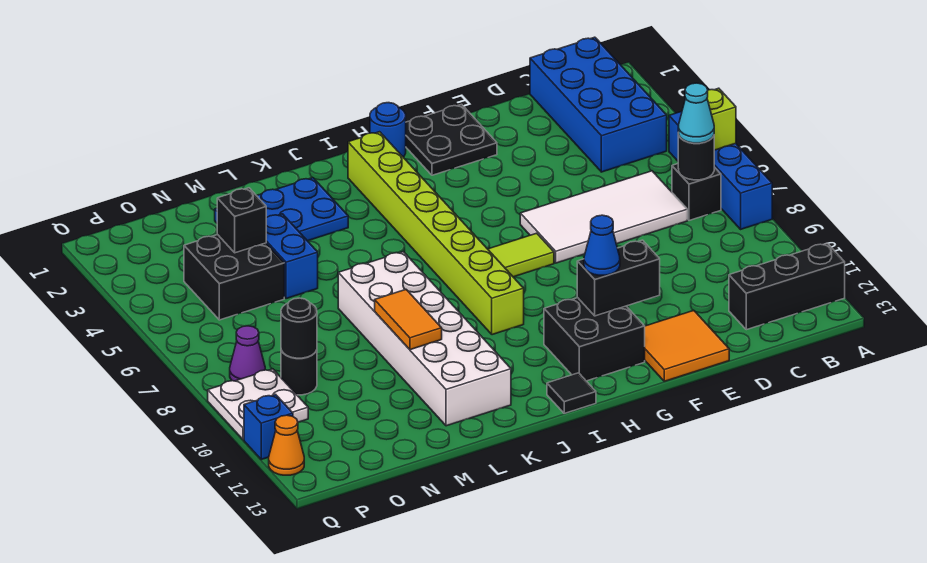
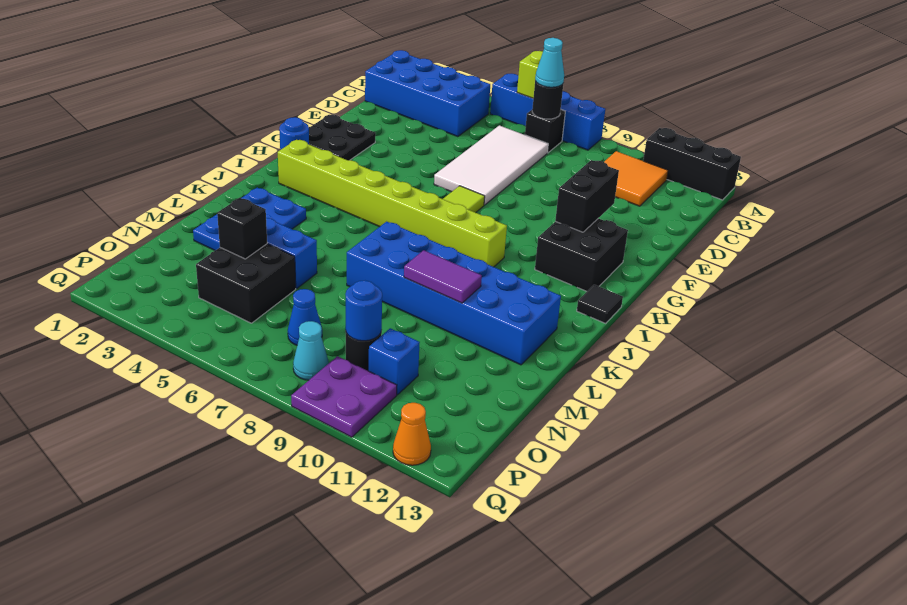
black 1x3 brick [729,243,845,330] -> black 1x3 brick turned to [643,128,741,200]
orange 2x2 tile [645,310,729,381] -> orange 2x2 tile moved to [604,151,668,206]
blue 1x1 cone [584,215,620,275] -> blue 1x1 cone moved to [288,289,322,345]
white 2x6 brick [338,252,511,426] -> blue 2x6 brick [347,222,561,365]
orange 1x2 tile [375,290,442,350] -> purple 1x2 tile [404,250,482,303]
black 1x1 round brick [281,298,317,358] -> blue 1x1 round brick [346,281,382,341]
purple 1x1 cone [230,326,265,381] -> cyan 1x1 cone [293,321,329,380]
white 2x2 plate [208,369,308,440] -> purple 2x2 plate [291,356,397,437]
blue 1x1 brick [244,394,293,459] -> blue 1x1 brick moved to [369,328,420,395]

